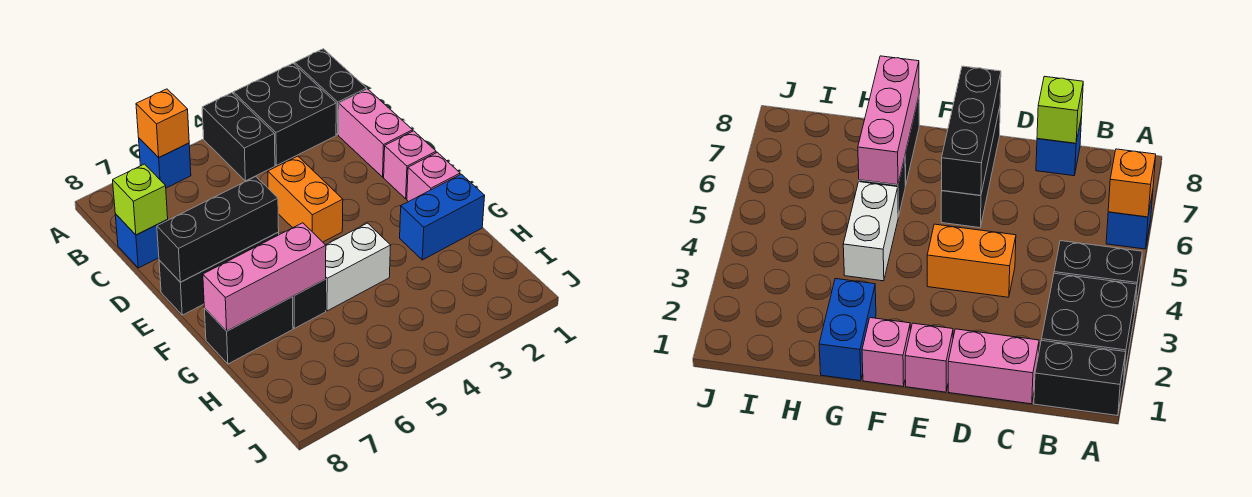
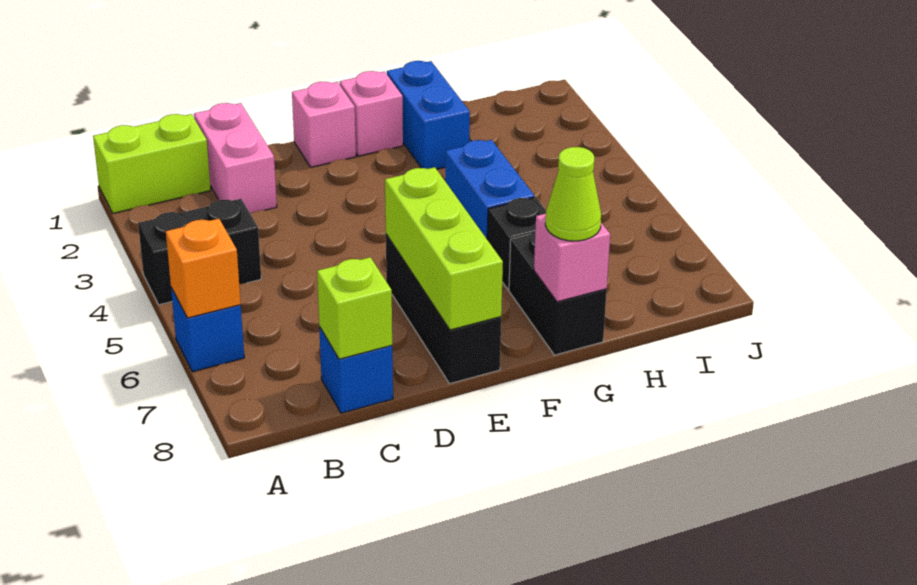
black 1x2 brick [295,49,367,135] -> lime 1x2 brick [93,114,211,213]
black 2x2 brick [233,63,336,165] -> none
pink 1x2 brick [339,89,413,177] -> pink 1x2 brick turned to [194,103,277,213]
orange 1x2 brick [268,156,343,242] -> none
black 1x3 brick [157,177,279,282] -> lime 1x3 brick [385,167,503,330]
white 1x2 brick [326,223,391,311] -> blue 1x2 brick [445,140,534,239]
pink 1x3 brick [203,223,326,331] -> pink 1x1 brick [534,214,610,302]
none -> lime 1x1 cone [545,147,601,241]

